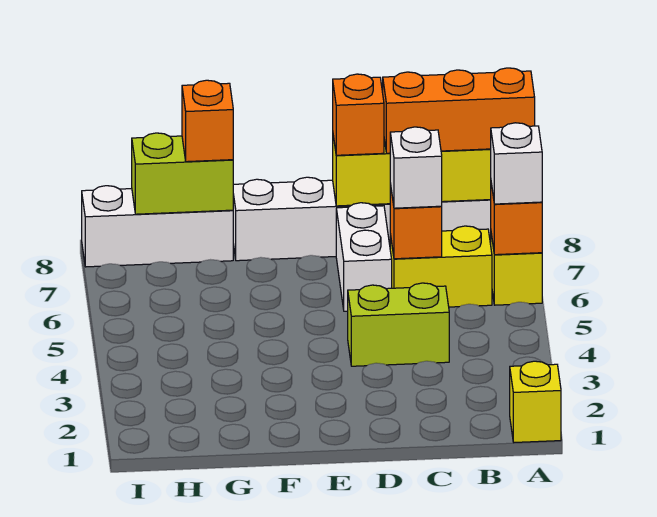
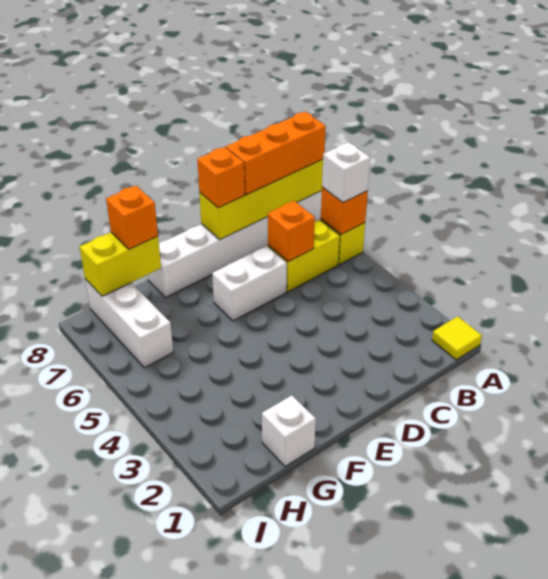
yellow 1x1 brick [510,361,561,442] -> yellow 1x1 tile [432,316,482,360]
lime 1x2 brick [348,283,449,366] -> none
white 1x1 brick [390,127,442,208] -> white 1x1 brick moved to [262,395,316,466]
white 1x2 brick [336,203,392,311] -> white 1x2 brick turned to [212,246,287,321]
white 1x3 brick [82,186,233,267] -> white 1x3 brick turned to [85,279,173,368]
lime 1x2 brick [132,133,233,214] -> yellow 1x2 brick [80,232,161,296]

